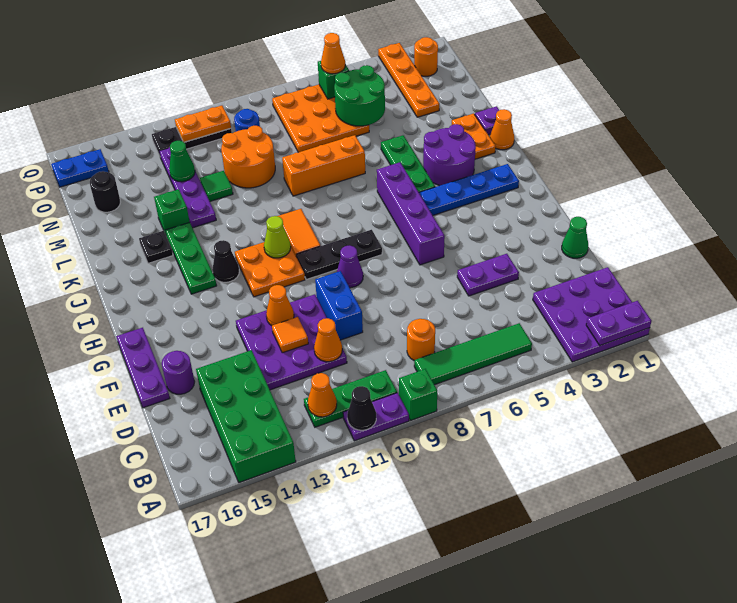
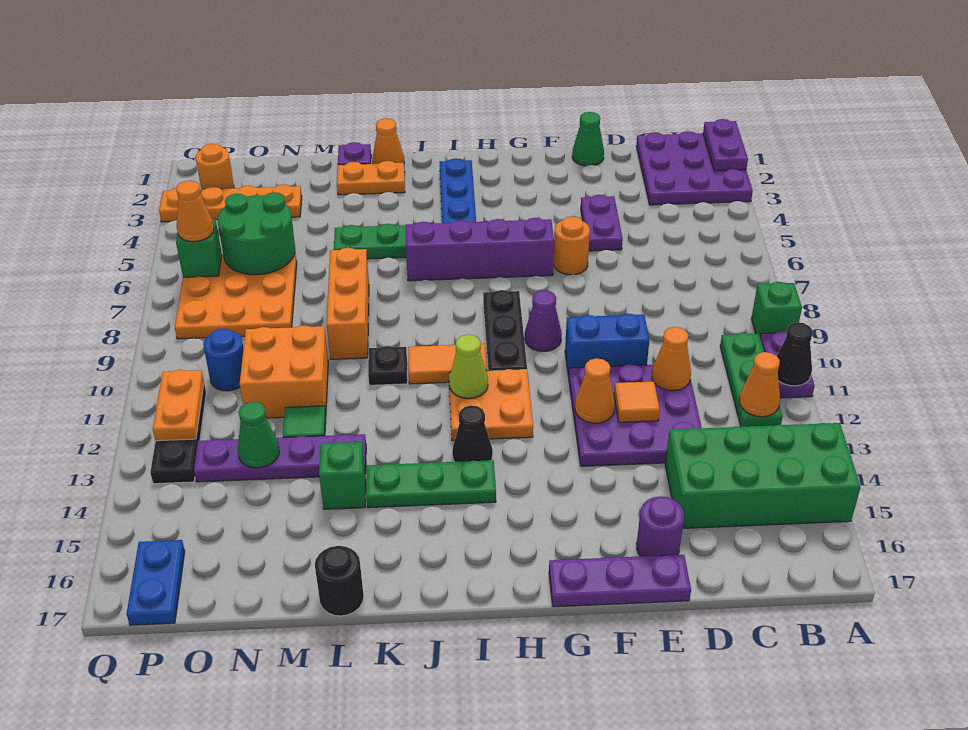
green 1x4 tile [414,323,532,385] -> none
orange 1x1 round brick [407,319,435,360] -> orange 1x1 round brick moved to [553,216,590,275]
purple 2x2 round brick [423,124,476,186] -> none
black 1x1 plate [139,231,173,263] -> black 1x1 plate moved to [368,346,407,385]
orange 2x2 round brick [221,126,275,188] -> orange 2x2 brick [240,325,328,418]
black 1x1 round brick [90,171,120,212] -> black 1x1 round brick moved to [315,546,364,616]

